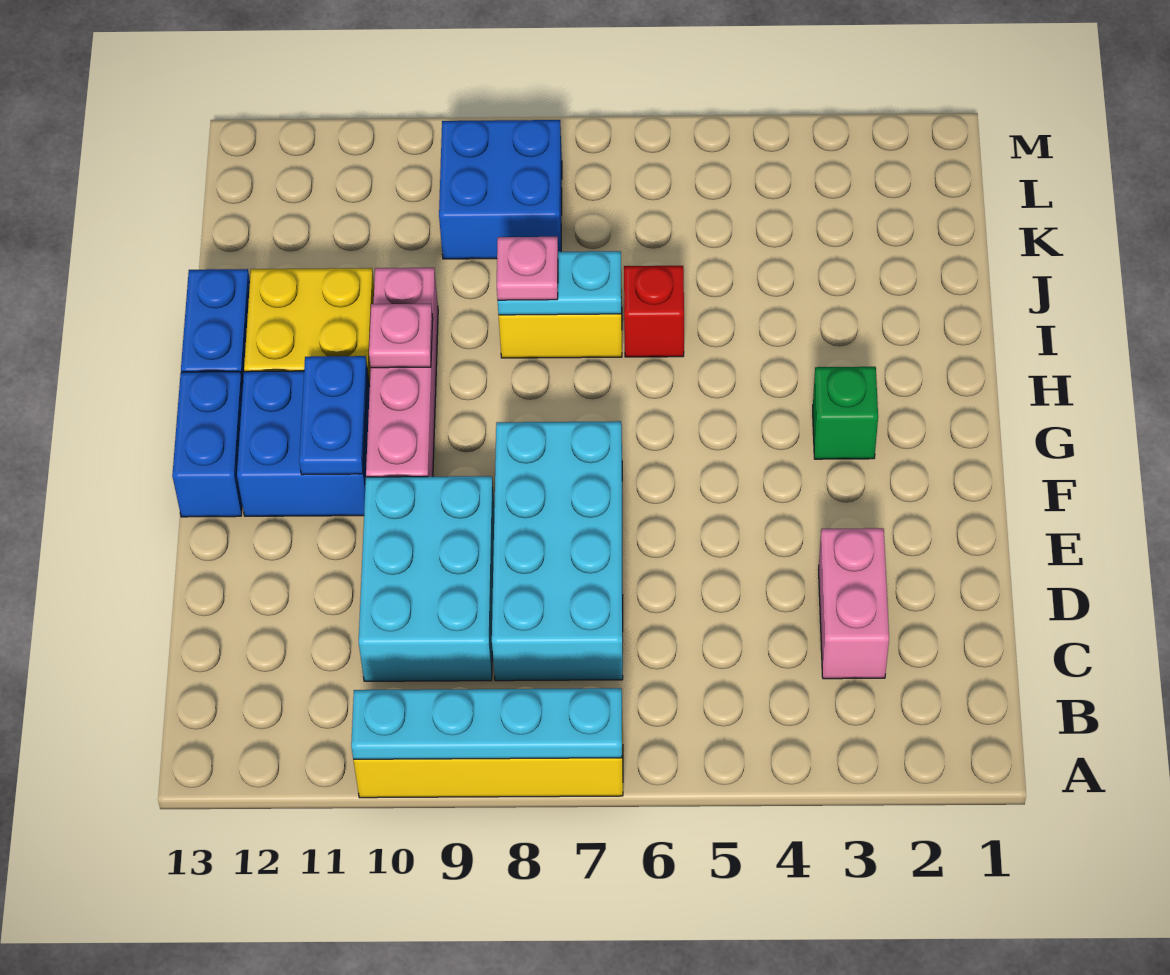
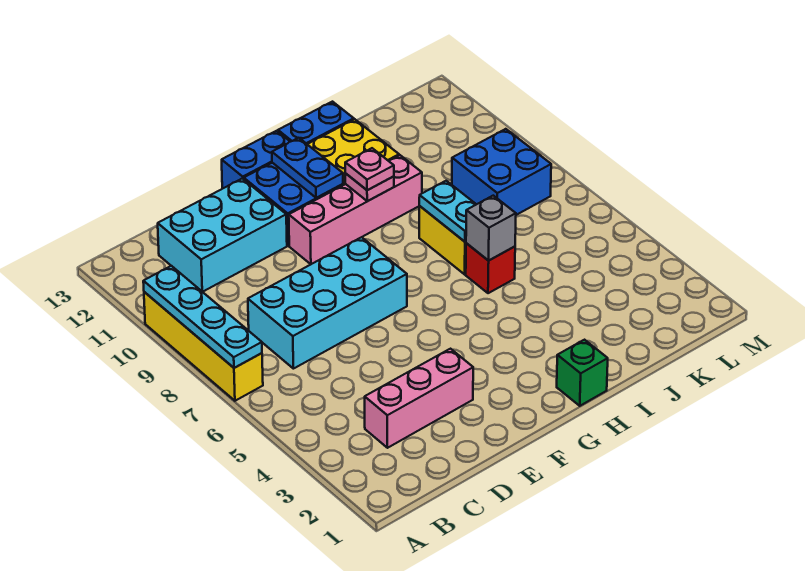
pink 1x2 brick [819,528,889,679] -> pink 1x3 brick [365,349,473,448]
cyan 2x3 brick [359,476,494,681] -> cyan 2x3 brick moved to [158,178,287,292]
blue 1x2 plate [299,356,367,475] -> blue 1x2 plate turned to [272,138,343,198]
green 1x1 brick [813,367,878,459] -> green 1x1 brick moved to [557,340,608,406]
none -> grey 1x1 brick [466,196,516,261]
pink 1x1 plate [497,237,558,300] -> pink 1x1 plate moved to [345,148,394,190]

